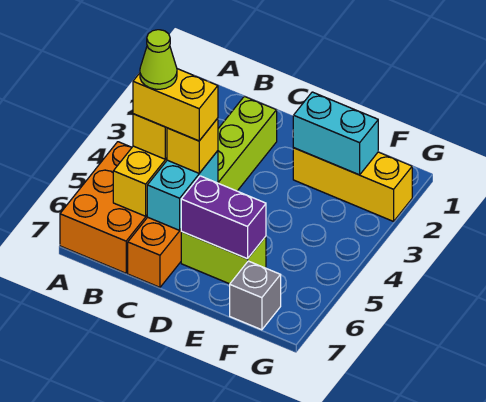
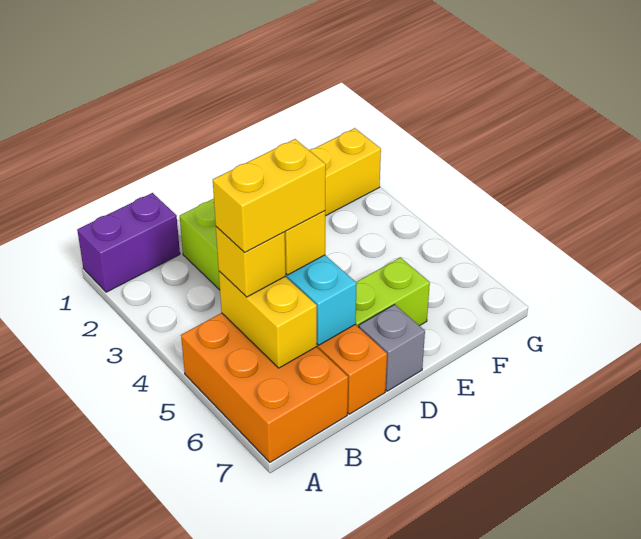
lime 1x1 cone [140,30,177,89] -> none
purple 1x2 brick [181,176,266,259] -> purple 1x2 brick moved to [77,193,180,292]
cyan 1x2 brick [293,92,378,175] -> none
grey 1x1 brick [230,261,281,330] -> grey 1x1 brick moved to [359,304,425,391]

